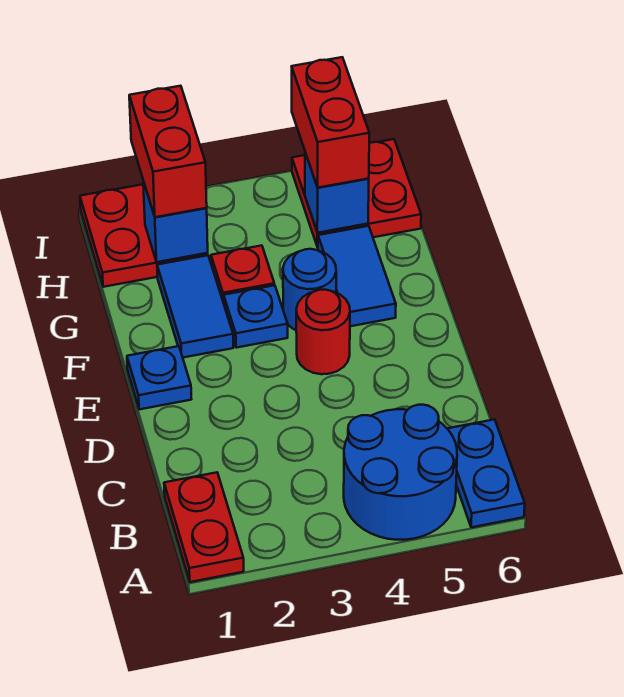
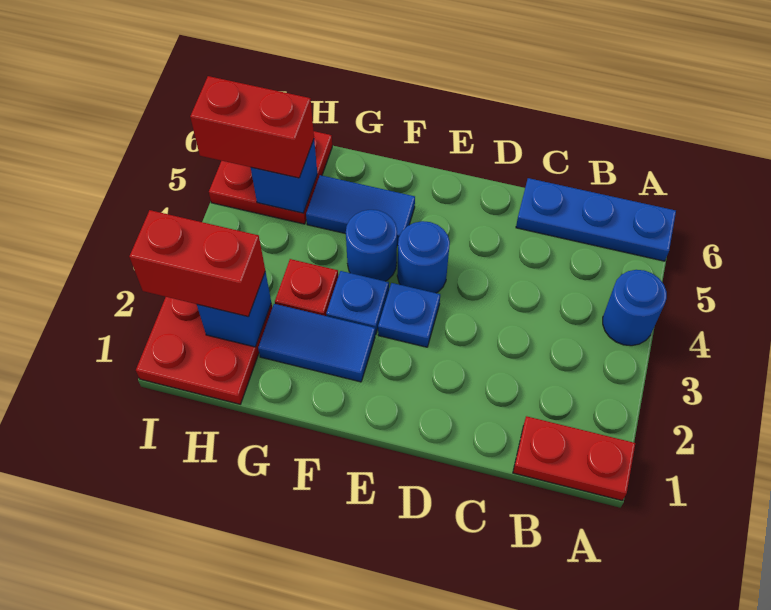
blue 2x2 round brick [344,405,457,540] -> blue 1x1 round brick [603,270,667,346]
blue 1x2 plate [447,419,525,527] -> blue 1x3 plate [516,178,676,261]
blue 1x1 plate [127,346,191,409] -> blue 1x1 plate moved to [378,283,440,347]
red 1x1 round brick [296,290,350,374] -> blue 1x1 round brick [397,221,450,293]

